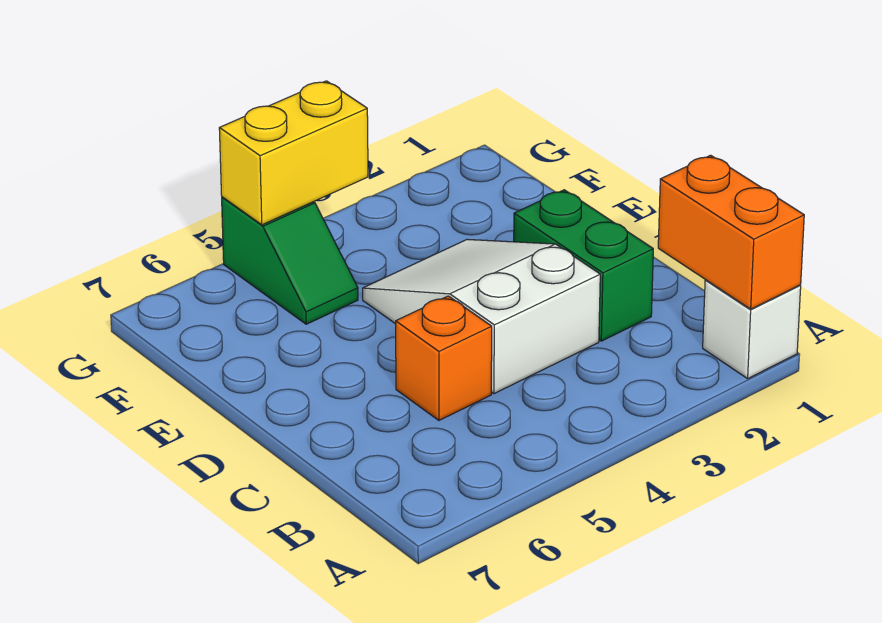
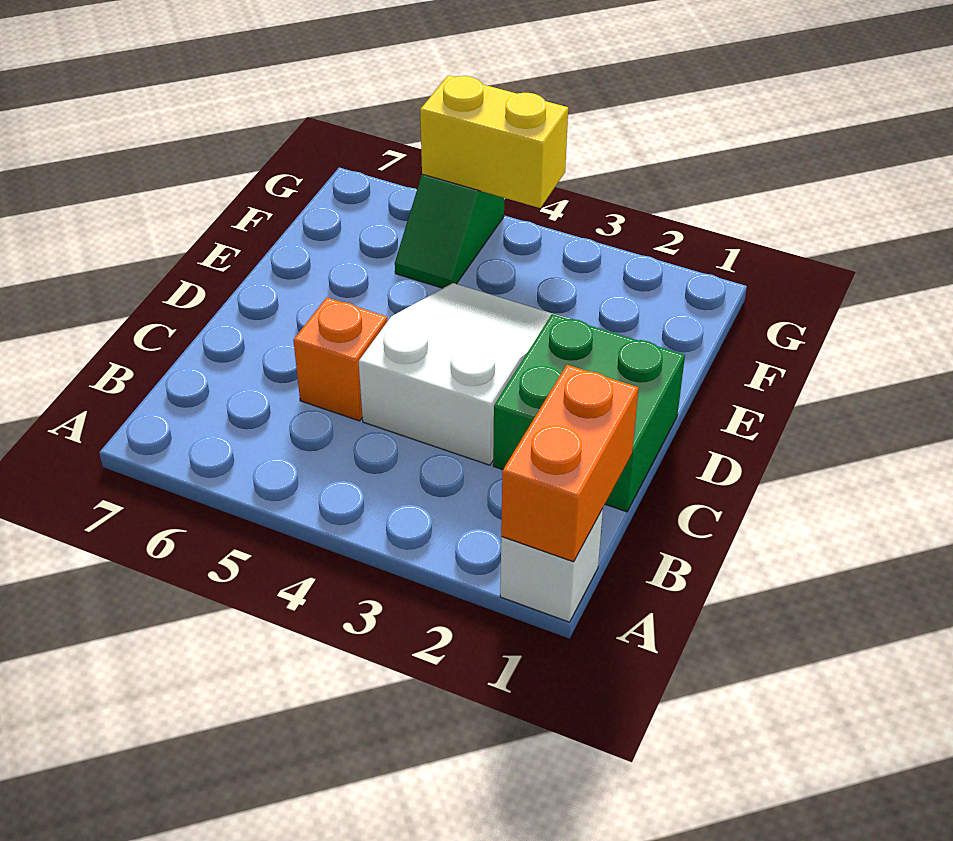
green 1x2 brick [514,190,653,341] -> green 2x2 brick [493,314,685,512]

